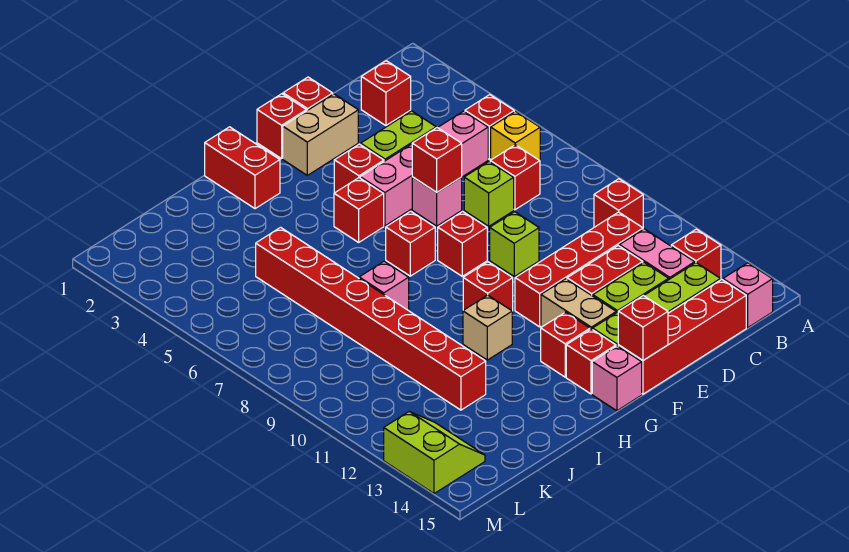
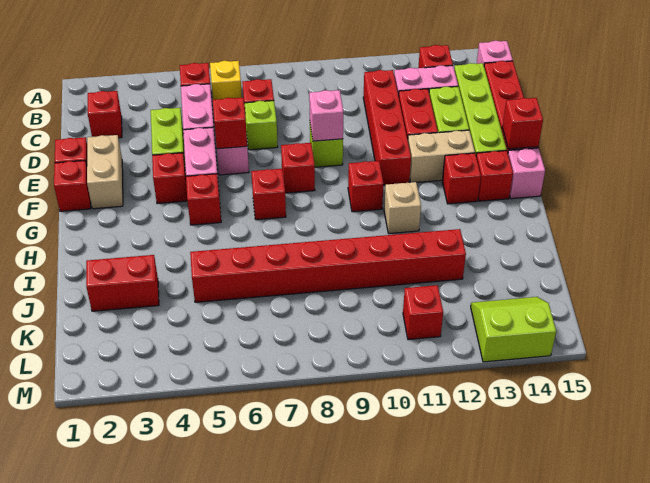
red 1x1 brick [594,179,643,228] -> red 1x1 brick moved to [403,285,443,340]
red 1x2 brick [205,127,280,209] -> red 1x2 brick moved to [86,255,159,311]
pink 1x1 brick [359,261,409,311] -> pink 1x1 brick moved to [309,90,343,141]

